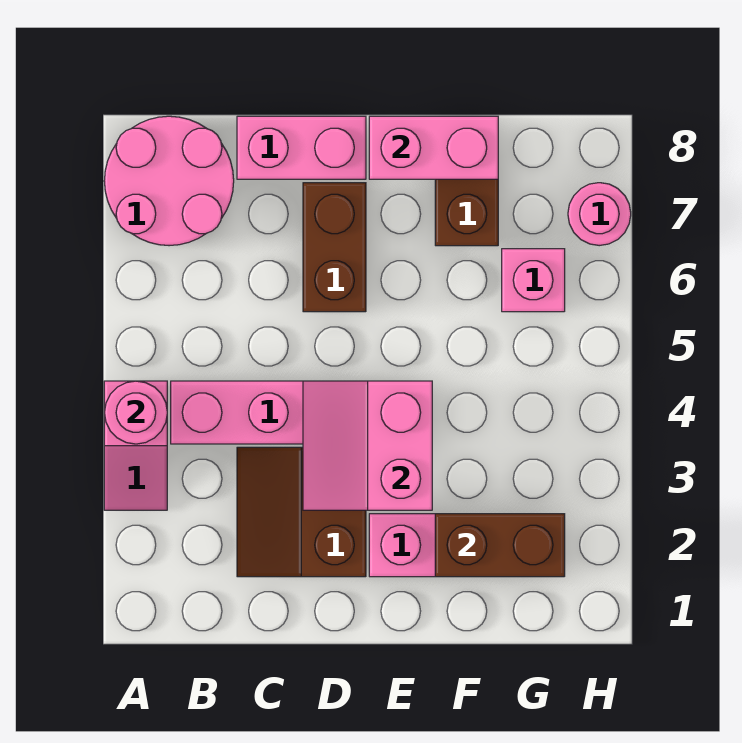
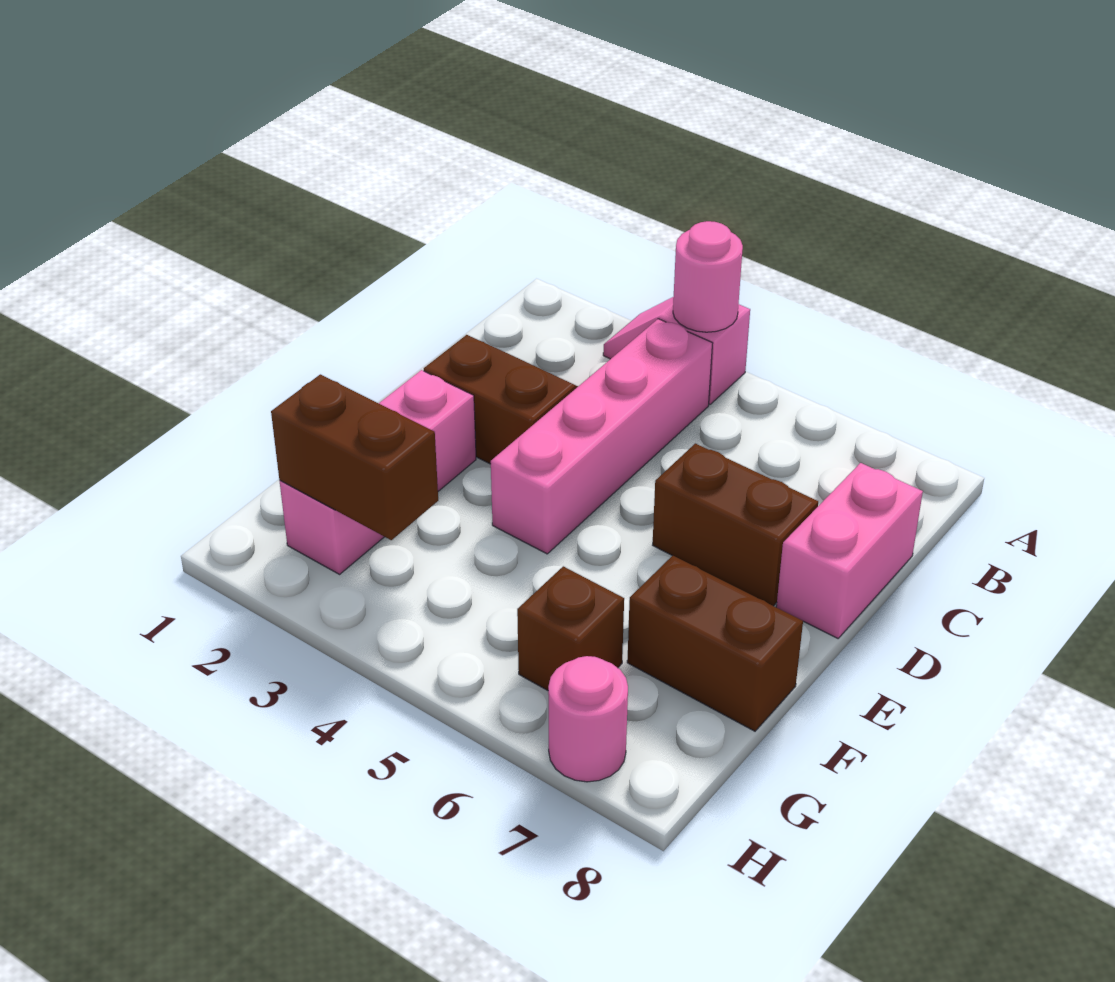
pink 2x2 round brick [104,116,234,246] -> none
pink 2x2 slope [303,381,432,510] -> none
pink 1x2 brick [369,116,498,179] -> none
brown 1x2 brick [435,514,565,577] -> brown 1x2 brick turned to [271,374,438,540]
pink 1x1 brick [502,249,565,312] -> brown 1x1 brick [517,566,624,690]

